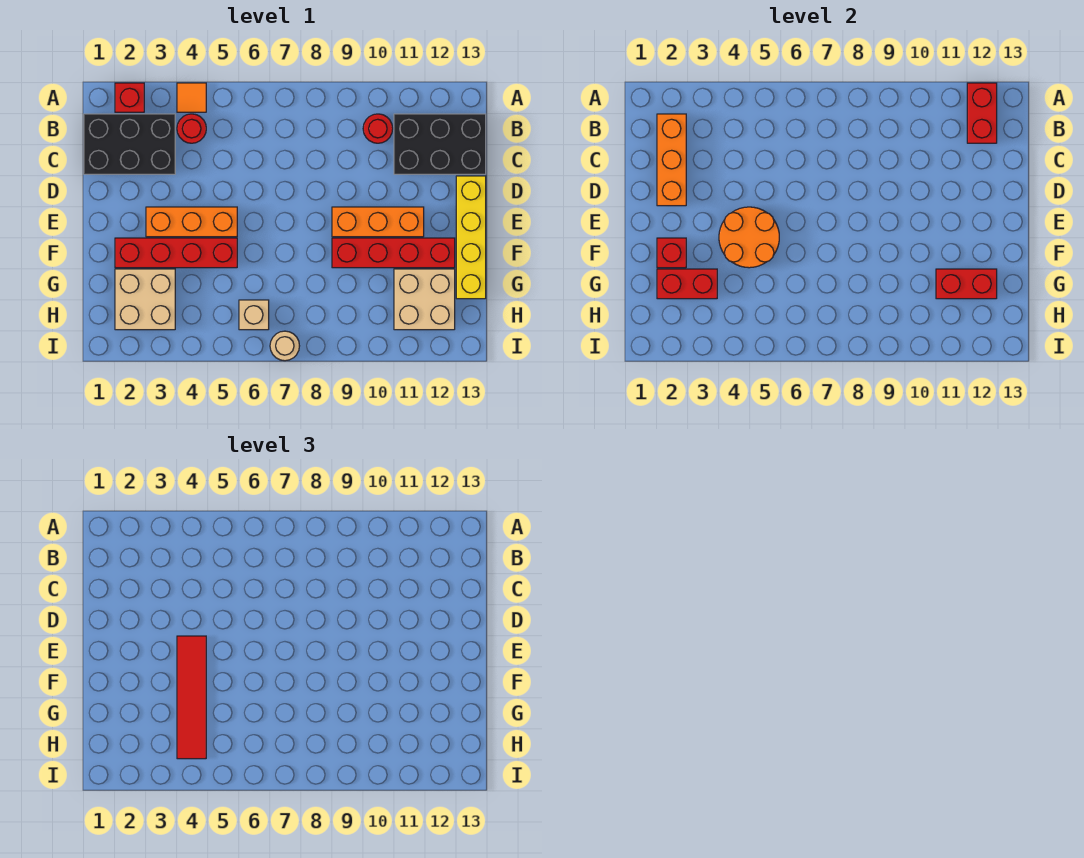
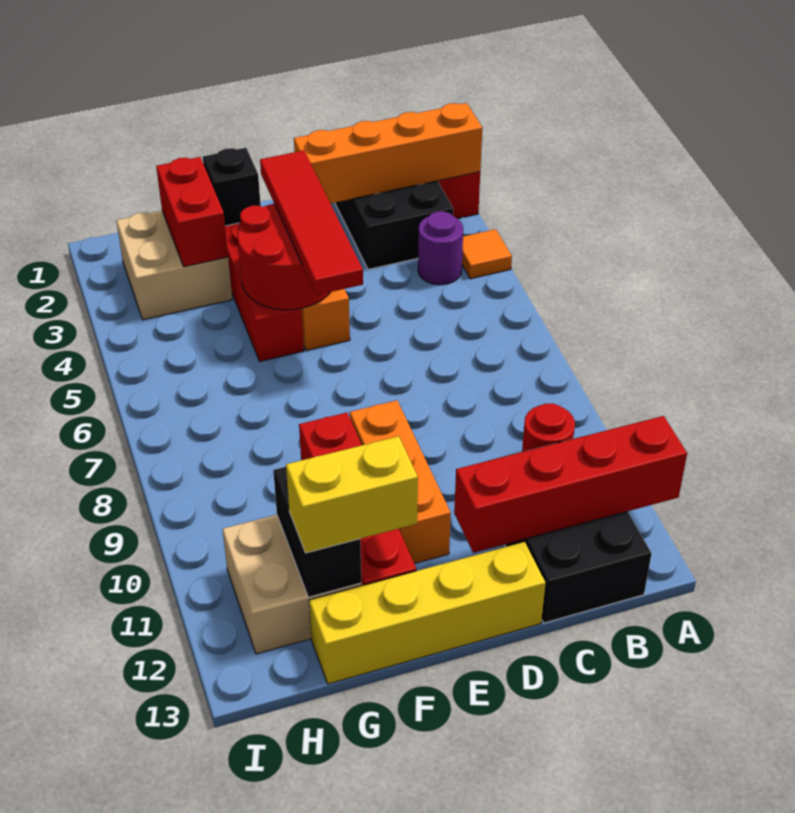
red 1x2 brick [967,83,997,143] -> red 1x4 brick [454,416,687,553]
orange 1x3 brick [657,114,686,206] -> orange 1x4 brick [294,103,482,204]
red 1x1 round brick [177,114,206,143] -> purple 1x1 round brick [418,211,463,285]
orange 2x2 round brick [719,207,779,268] -> red 2x2 round brick [238,204,330,310]
red 1x4 tile [177,636,206,759] -> red 1x4 tile turned to [260,150,363,295]
red 1x1 brick [657,238,686,268] -> black 1x1 brick [203,148,261,226]
none -> yellow 1x2 brick [286,436,418,553]
red 1x2 brick [936,269,997,299] -> black 1x2 brick [273,467,361,597]
tan 1x1 brick [239,300,269,330] -> none
tan 1x1 round brick [270,331,299,361] -> none

